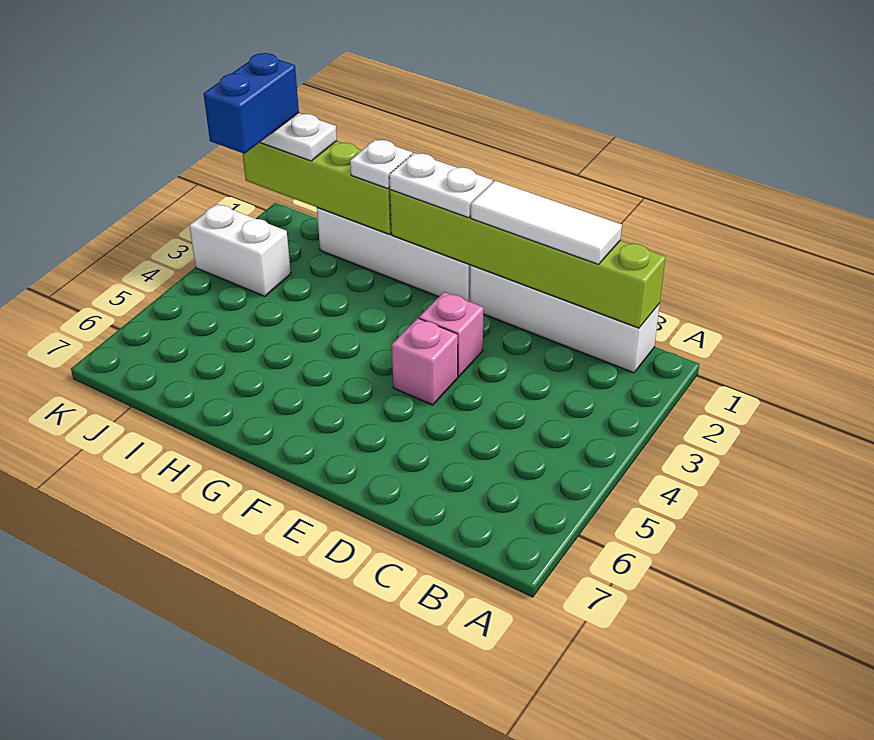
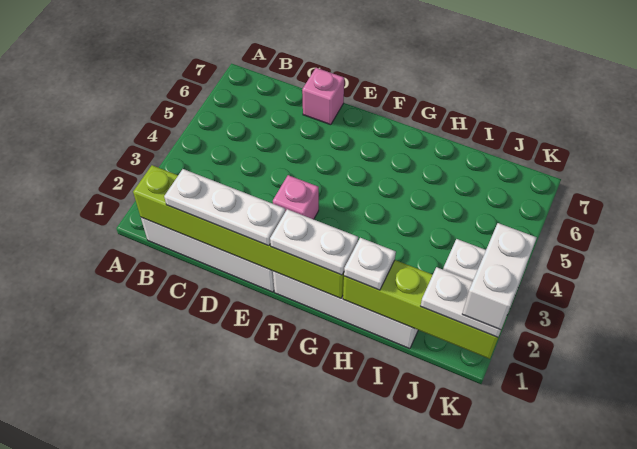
white 1x3 tile [471,181,622,264] -> white 1x3 plate [164,169,285,246]
pink 1x1 brick [392,318,458,405] -> pink 1x1 brick moved to [302,68,344,125]
blue 1x2 brick [204,53,299,154] -> white 1x2 brick [462,223,537,330]

